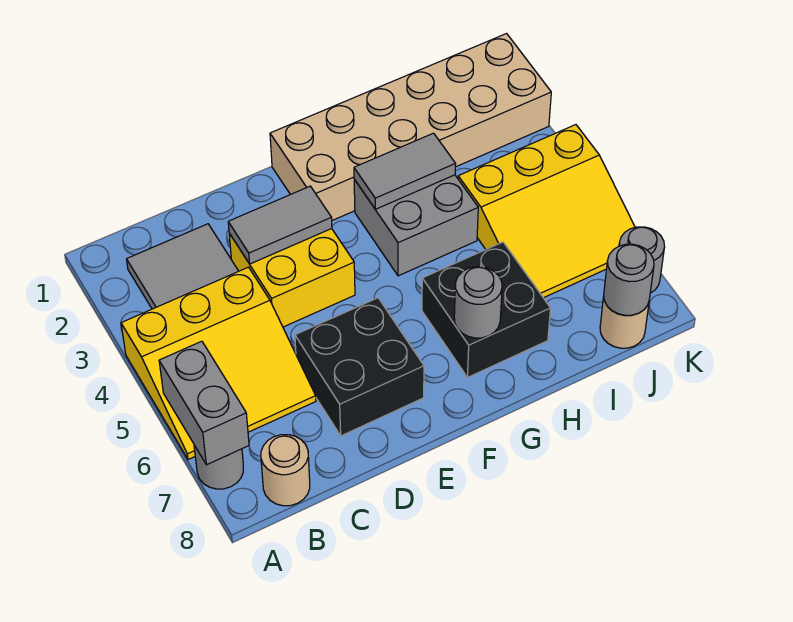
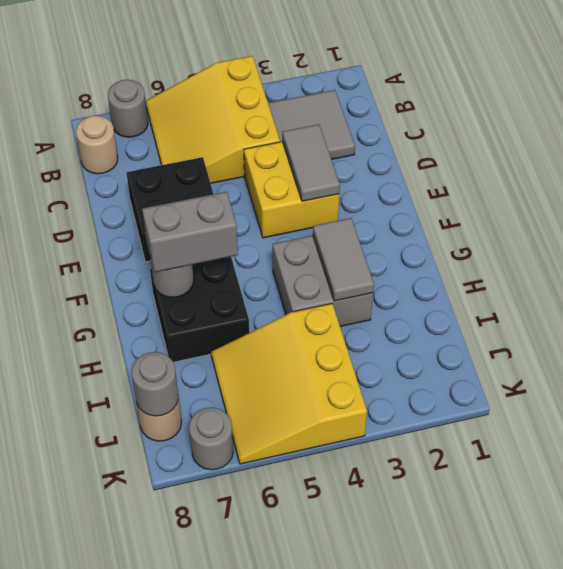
grey 1x2 brick [159,341,249,465] -> grey 1x2 brick moved to [142,192,238,272]
tan 2x6 brick [270,34,551,220] -> none

